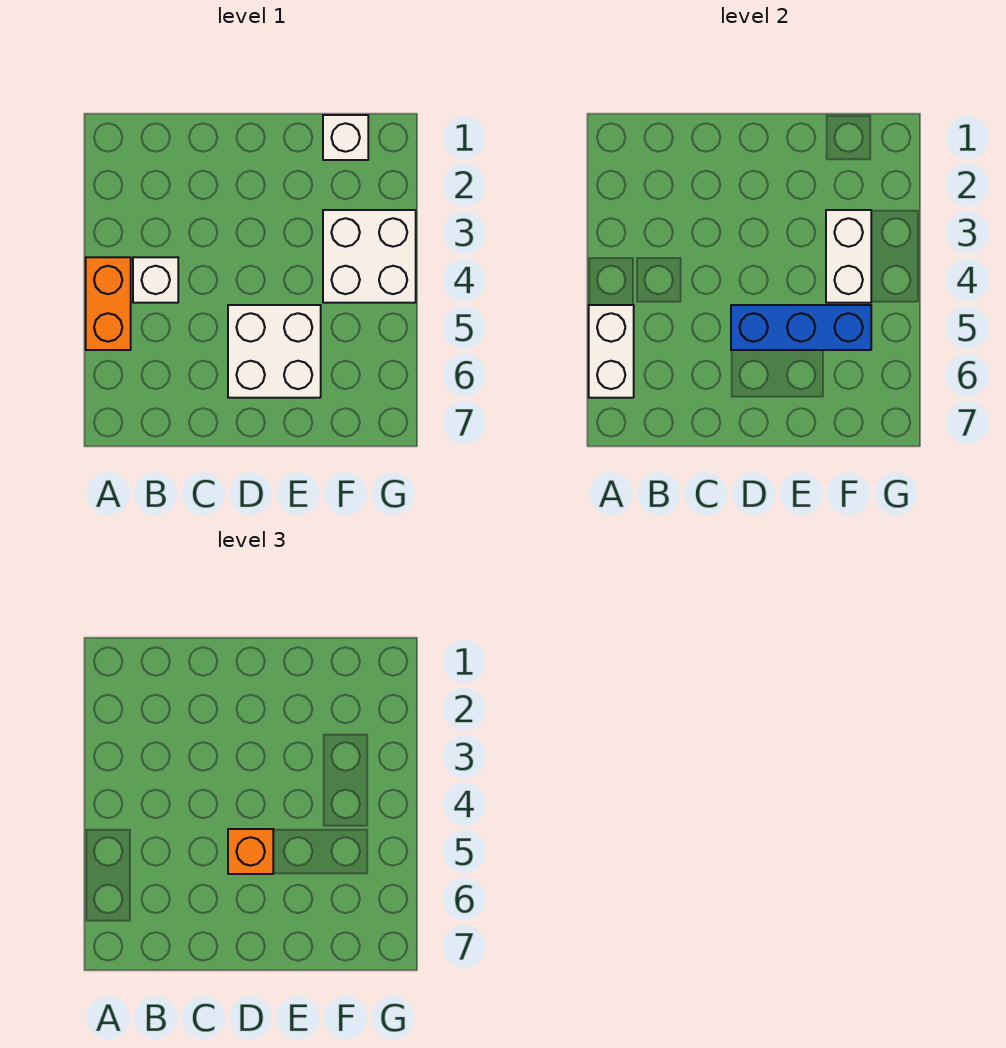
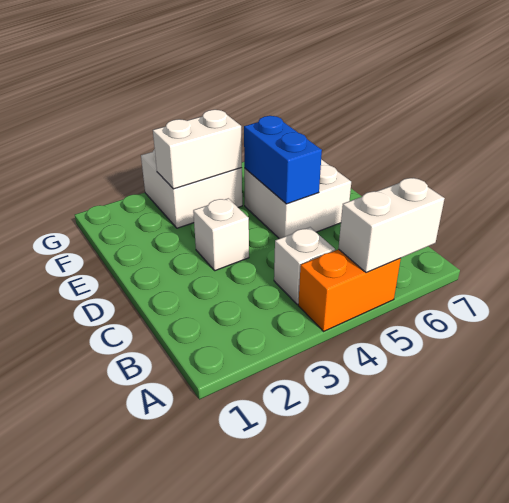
blue 1x3 brick [731,305,871,350] -> blue 1x2 brick [244,116,322,204]
orange 1x1 brick [228,829,273,874] -> none
white 1x1 brick [323,115,368,160] -> white 1x1 brick moved to [193,198,249,271]

